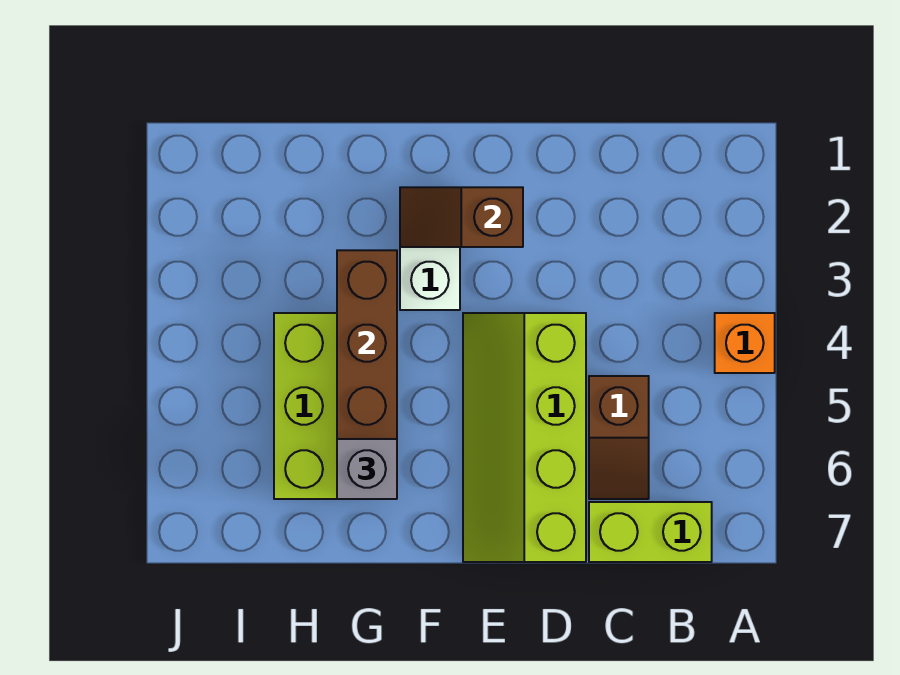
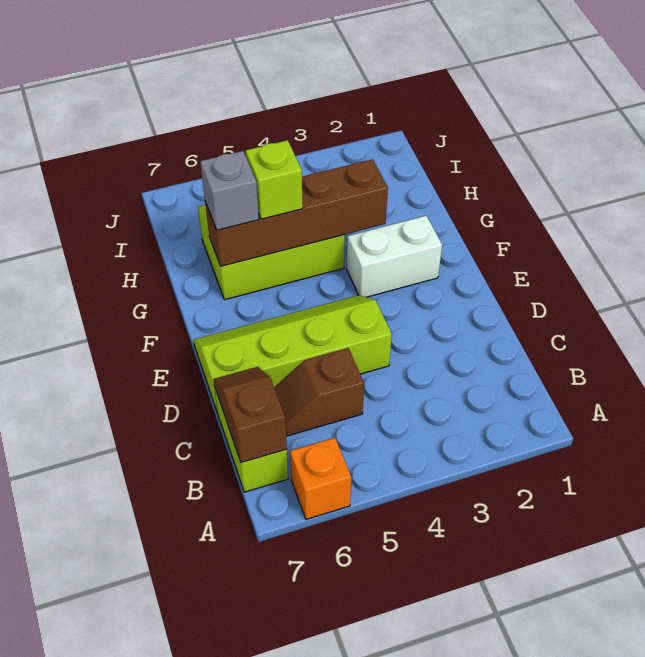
orange 1x1 brick [715,313,775,373] -> orange 1x1 brick moved to [290,438,351,519]
brown 1x2 slope [400,187,523,247] -> brown 1x2 slope moved to [213,367,287,463]
none -> lime 1x1 brick [246,140,303,219]

